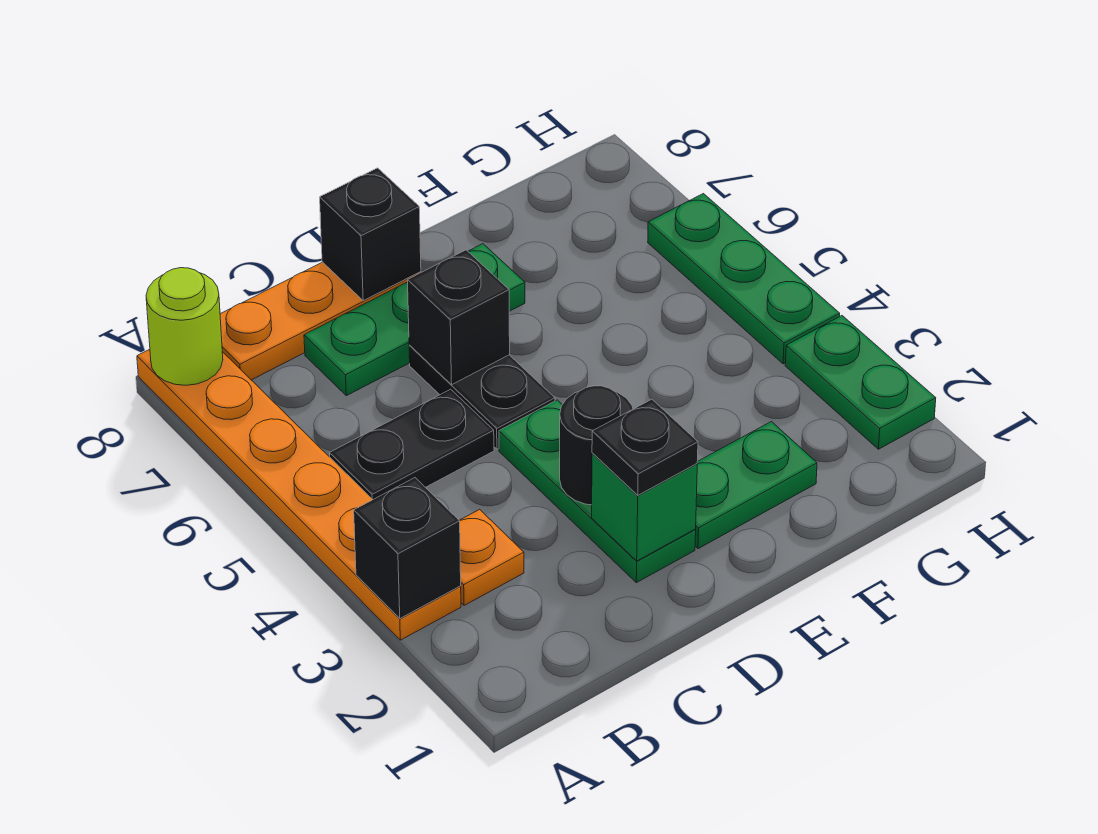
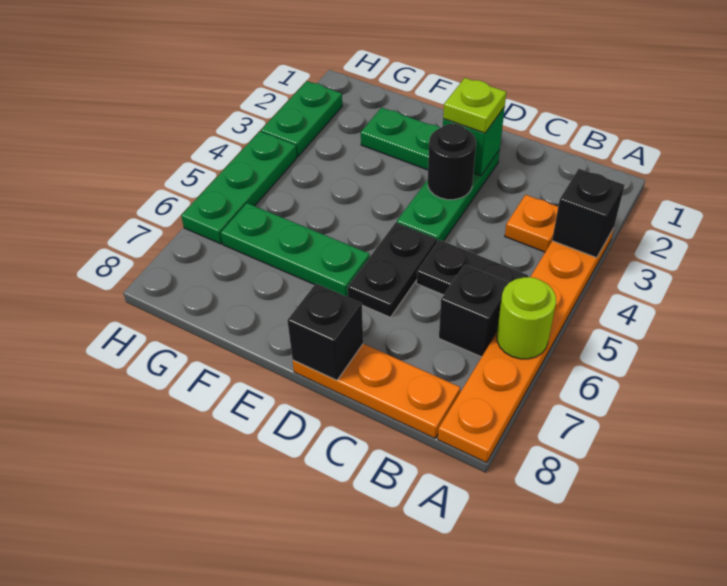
lime 1x1 round brick [146,268,223,385] -> lime 1x1 round brick moved to [497,277,556,359]
green 1x3 plate [304,244,525,396] -> green 1x3 plate moved to [221,203,370,297]
black 1x1 plate [592,399,698,495] -> lime 1x1 plate [443,78,506,133]
black 1x1 brick [408,250,510,385] -> black 1x1 brick moved to [439,265,509,357]

